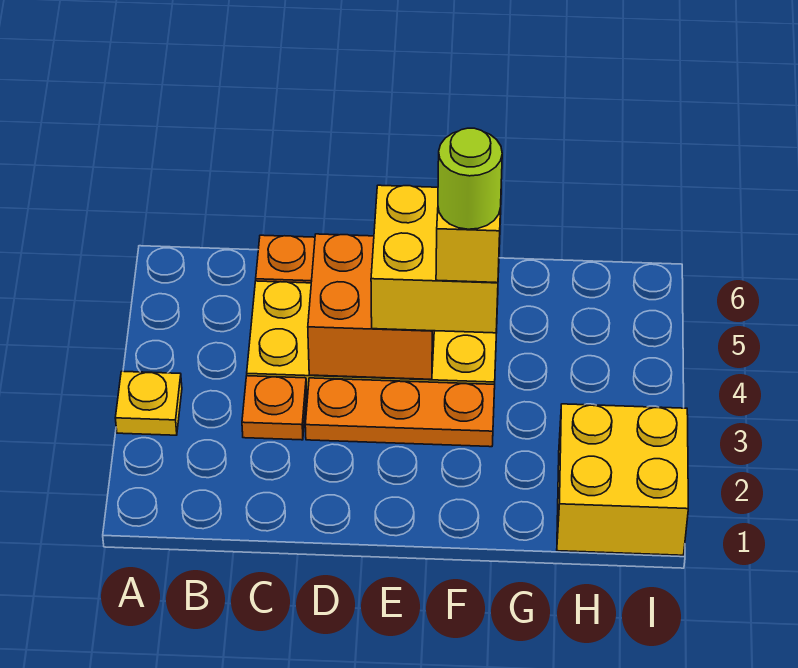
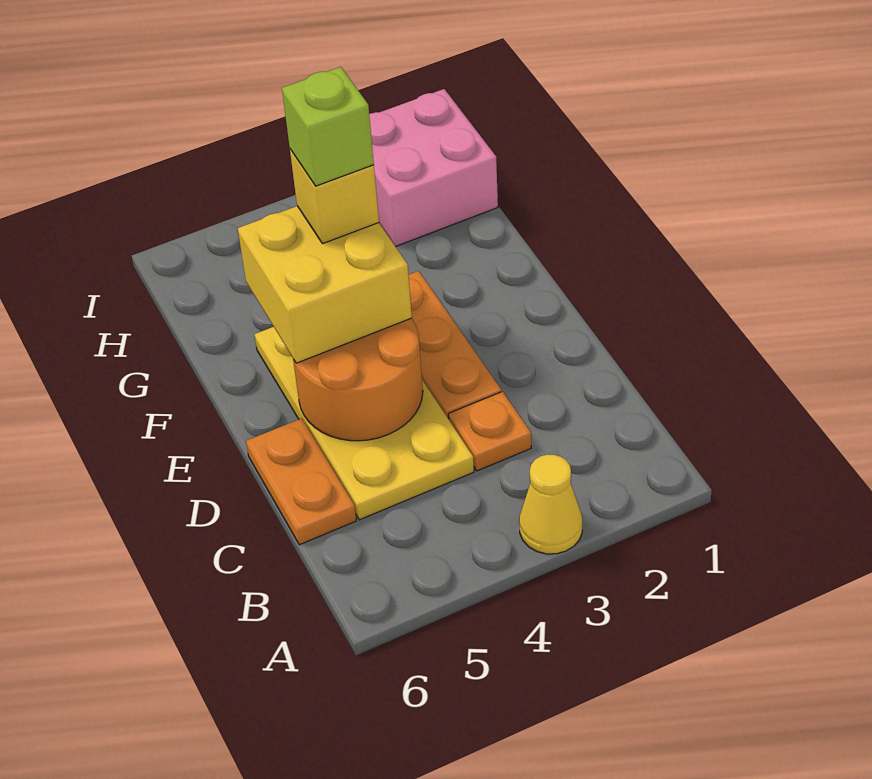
yellow 1x1 plate [115,371,182,435] -> yellow 1x1 cone [519,454,582,554]
orange 2x2 brick [308,234,434,379] -> orange 2x2 round brick [293,318,423,441]
lime 1x1 round brick [438,128,502,229] -> lime 1x1 brick [282,67,374,186]
yellow 2x2 brick [557,404,688,555] -> pink 2x2 brick [369,89,498,246]

